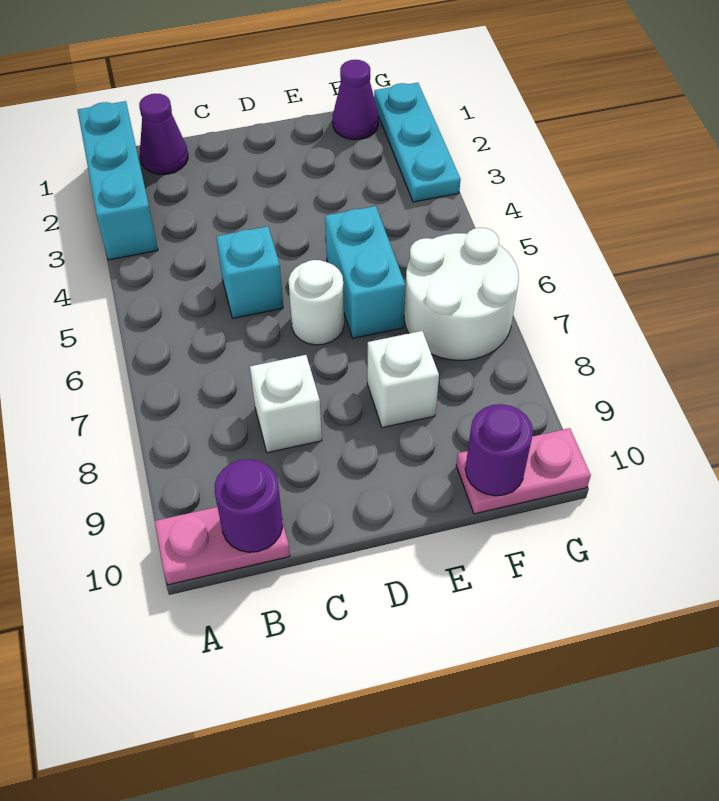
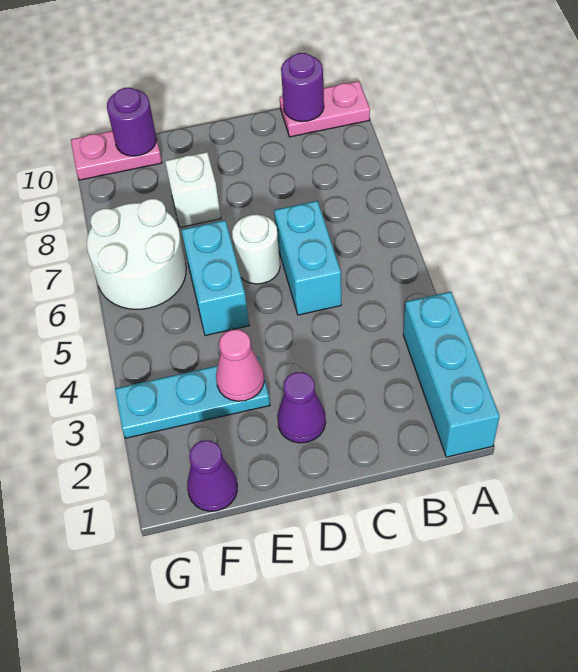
purple 1x1 cone [139,94,188,174] -> purple 1x1 cone moved to [277,372,326,443]
cyan 1x1 brick [216,226,283,318] -> cyan 1x2 brick [274,201,341,315]
white 1x1 brick [250,355,322,453] -> none
none -> pink 1x1 cone [216,330,264,401]
cyan 1x3 plate [374,83,461,202] -> cyan 1x3 plate turned to [115,357,270,438]

